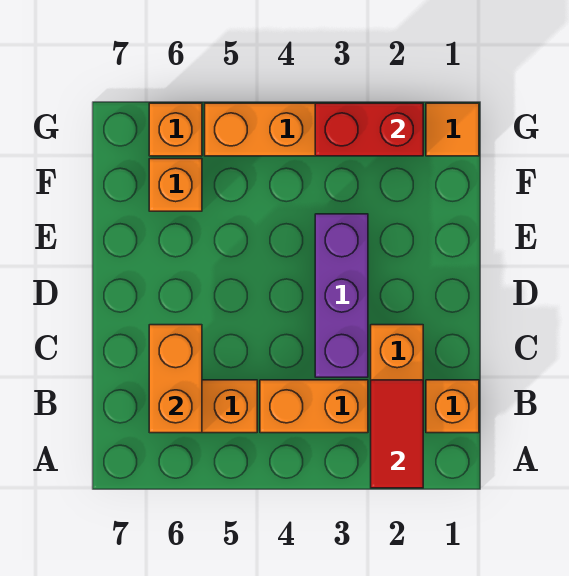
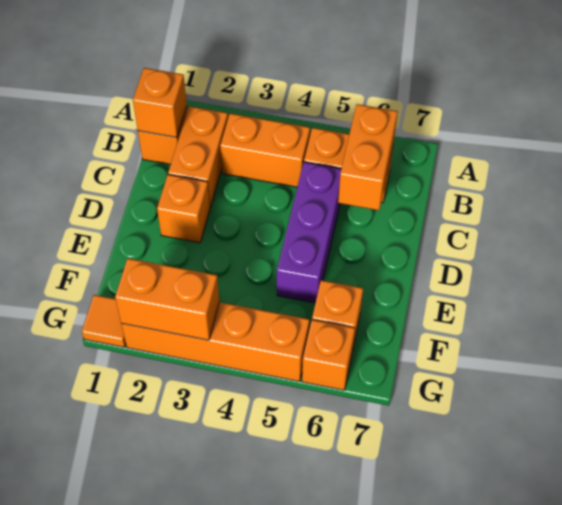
red 1x2 tile [371,380,423,488] -> none
none -> orange 1x1 brick [133,68,187,138]
purple 1x3 brick [315,214,368,377] -> purple 1x3 brick moved to [277,162,341,303]
none -> orange 1x1 brick [157,175,210,243]
red 1x2 brick [315,103,423,156] -> orange 1x2 brick [115,258,219,340]

